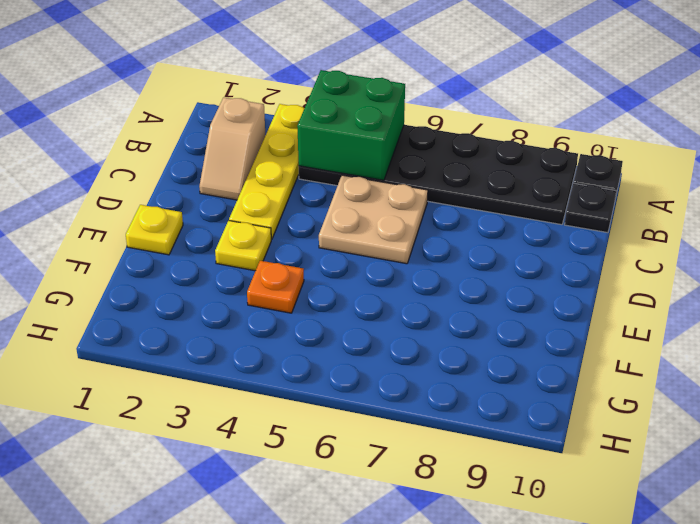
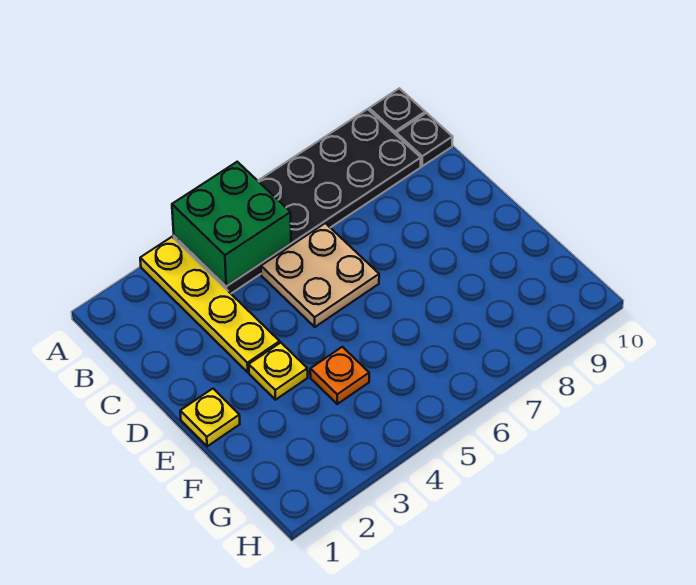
tan 1x2 slope [199,97,265,200] -> none

